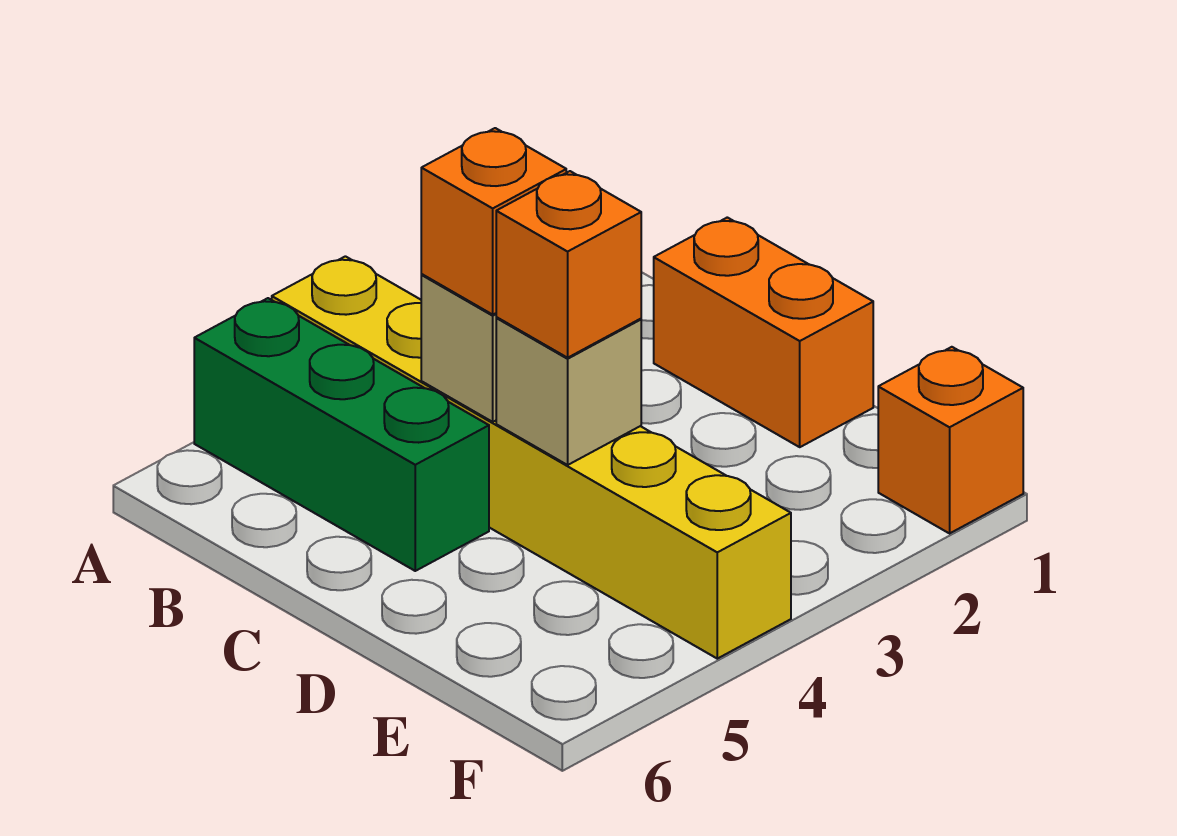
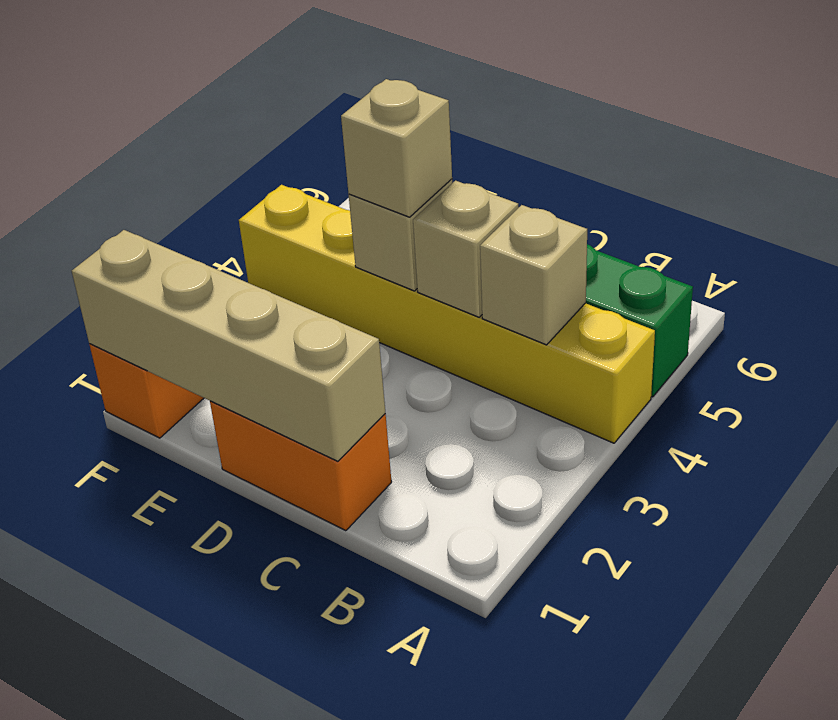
none -> tan 1x1 brick [480,205,587,345]
none -> tan 1x4 brick [72,230,385,461]
orange 1x1 brick [421,128,566,315] -> none
orange 1x1 brick [496,171,641,358] -> tan 1x1 brick [341,79,452,217]

